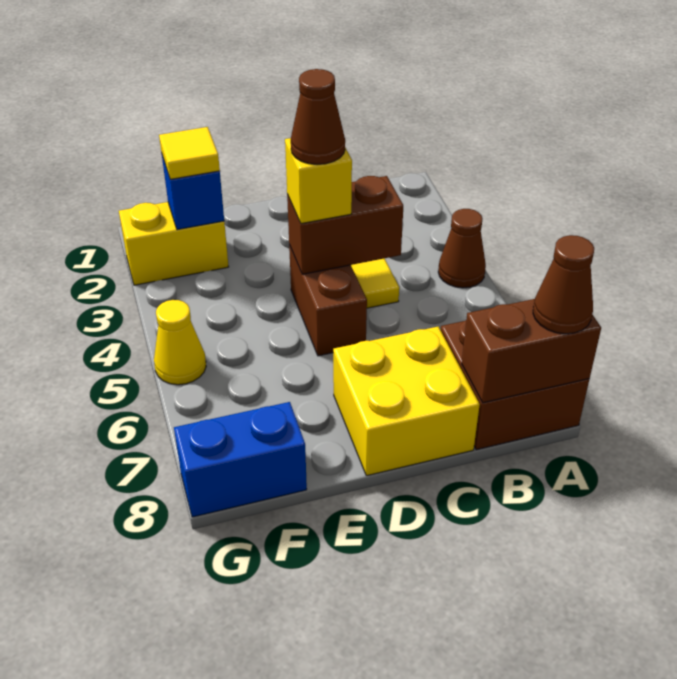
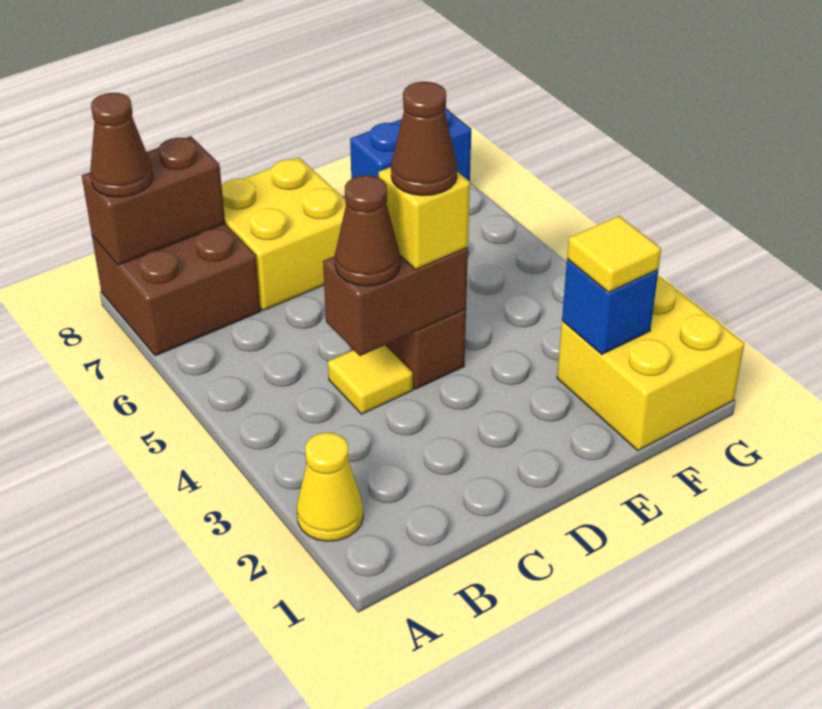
brown 1x1 cone [438,209,486,288] -> brown 1x1 cone moved to [335,175,400,286]
yellow 1x2 brick [119,202,229,285] -> yellow 2x2 brick [557,276,744,450]
yellow 1x1 cone [154,300,206,385] -> yellow 1x1 cone moved to [297,433,363,541]

